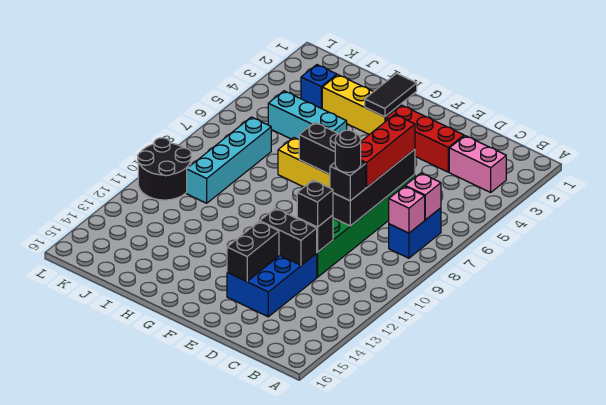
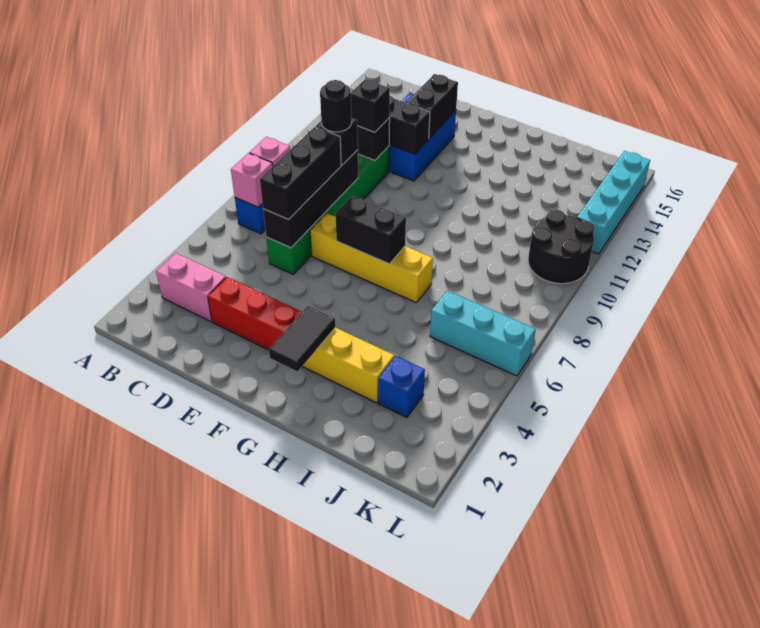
red 1x3 brick [361,114,415,188] -> black 1x3 brick [260,127,341,220]
cyan 1x3 brick [268,91,347,139] -> cyan 1x3 brick moved to [430,291,536,376]
cyan 1x4 brick [187,117,271,203] -> cyan 1x4 brick moved to [577,151,650,254]

